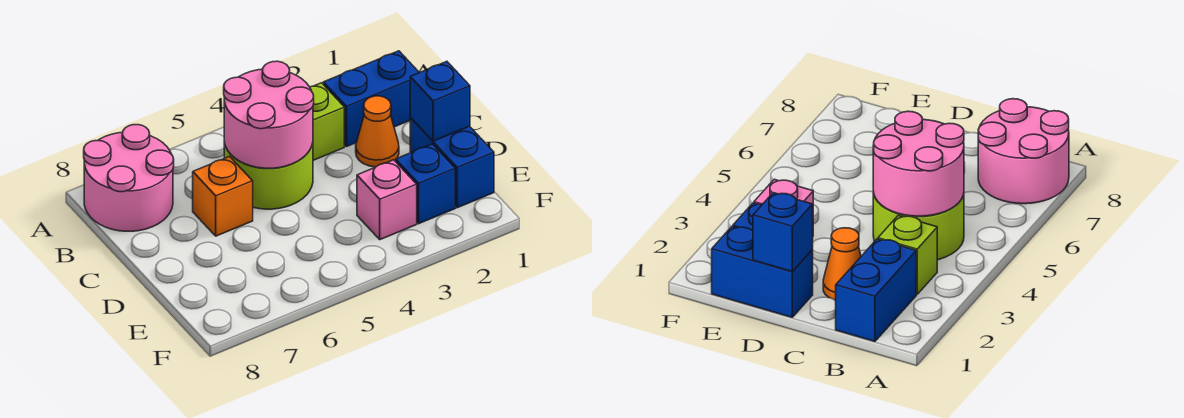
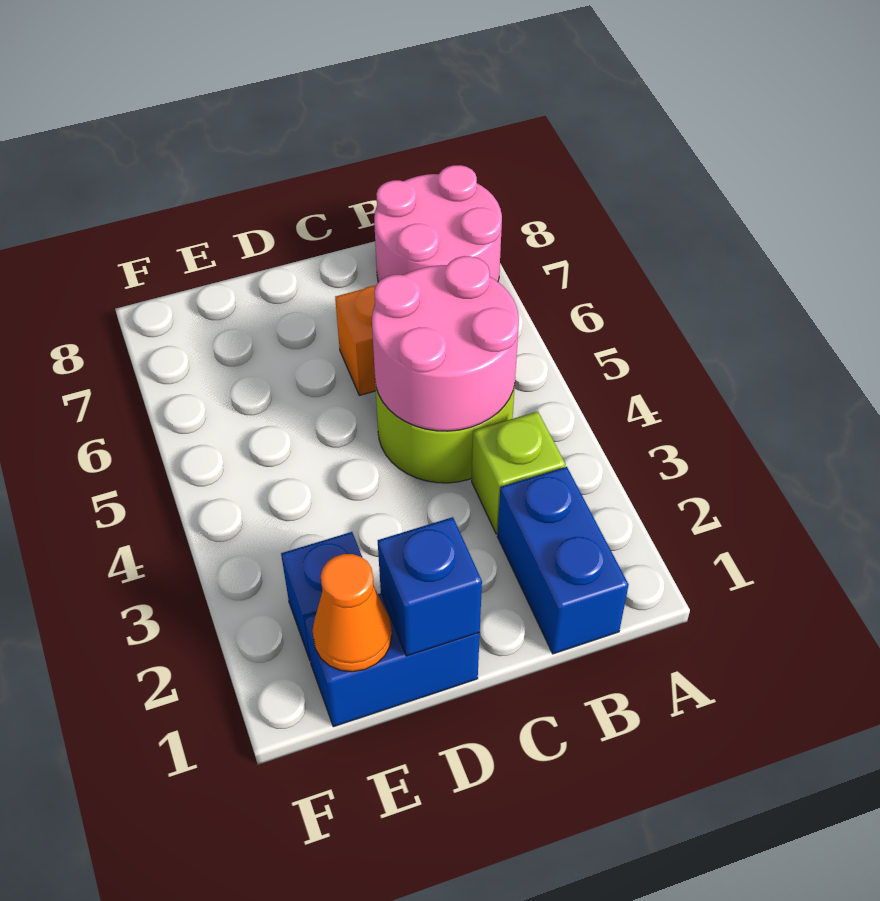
orange 1x1 cone [356,96,399,167] -> orange 1x1 cone moved to [313,554,392,672]
pink 1x1 brick [357,160,417,240] -> none

